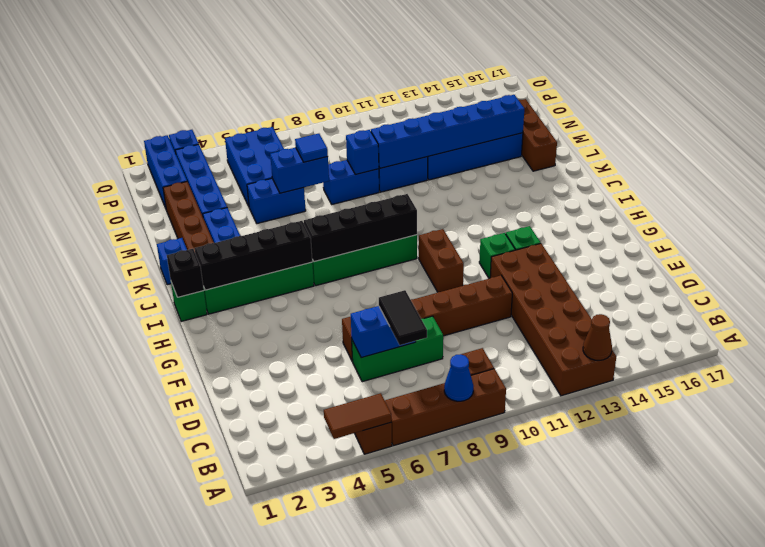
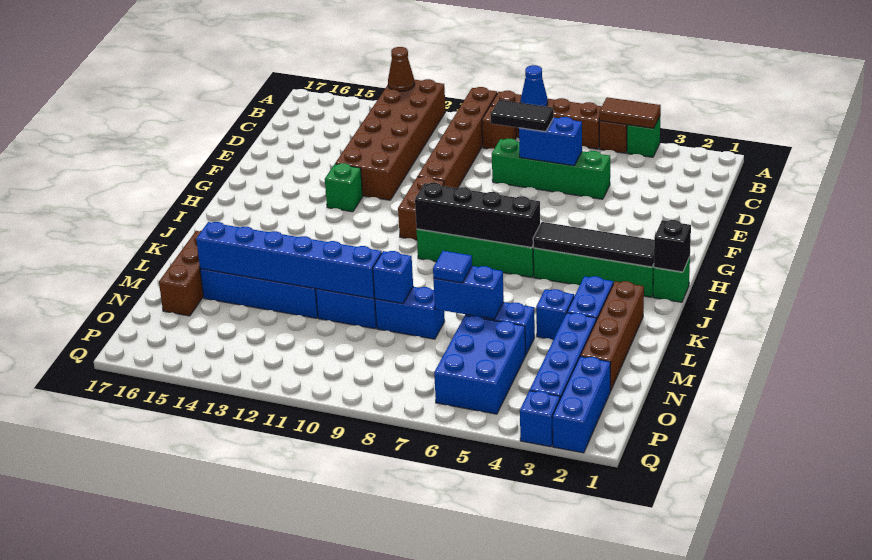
black 1x2 tile [379,290,427,345] -> black 1x2 tile turned to [491,100,554,132]
green 1x3 brick [352,316,443,382] -> green 1x4 brick [492,139,610,199]
brown 1x6 brick [342,276,512,362] -> brown 1x6 brick turned to [418,87,497,188]
green 1x1 brick [479,233,515,278] -> green 1x1 brick moved to [627,116,660,157]
black 1x4 brick [195,221,312,290] -> black 1x4 tile [533,222,654,267]
blue 1x1 brick [157,238,187,285] -> blue 1x1 brick moved to [536,289,574,340]

